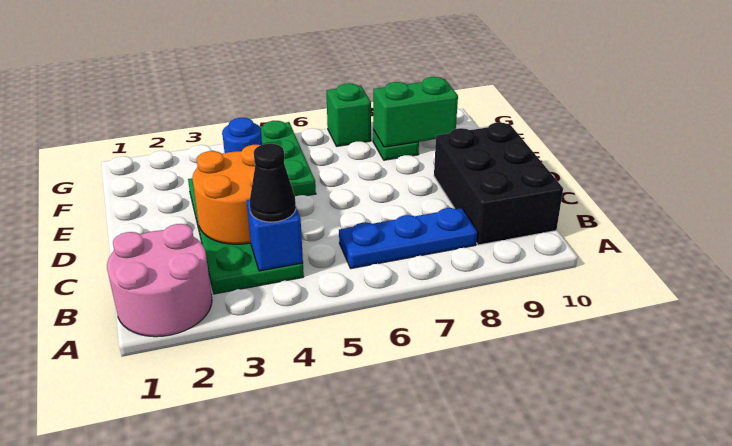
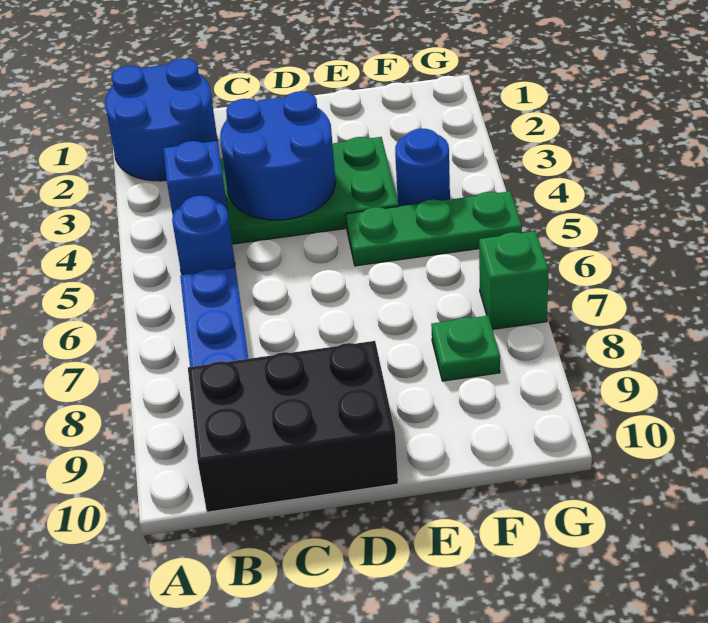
pink 2x2 round brick [107,224,212,337] -> blue 2x2 round brick [105,59,218,181]
black 1x1 cone [250,144,296,222] -> none
none -> blue 1x1 round brick [172,196,235,275]
orange 2x2 round brick [193,145,260,244] -> blue 2x2 round brick [220,91,336,220]
green 1x2 brick [373,77,458,147] -> none

